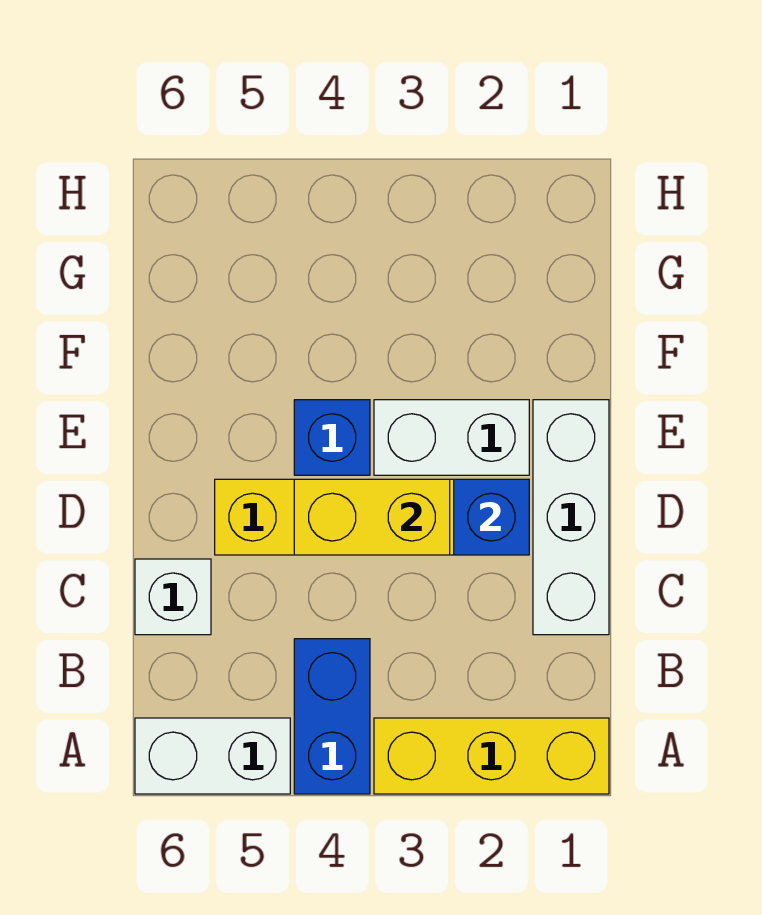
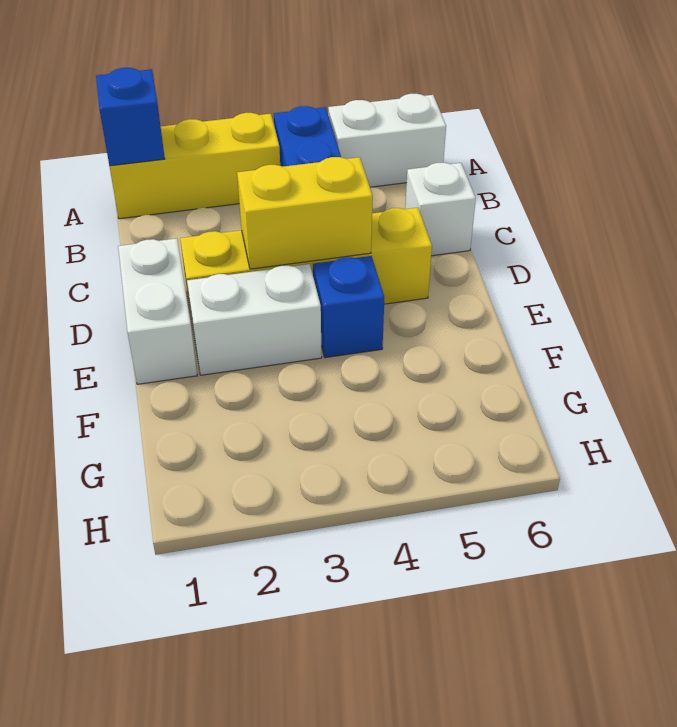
white 1x3 brick [533,400,609,635] -> white 1x2 brick [118,238,197,384]
blue 1x1 brick [454,479,529,555] -> blue 1x1 brick moved to [96,68,165,166]

